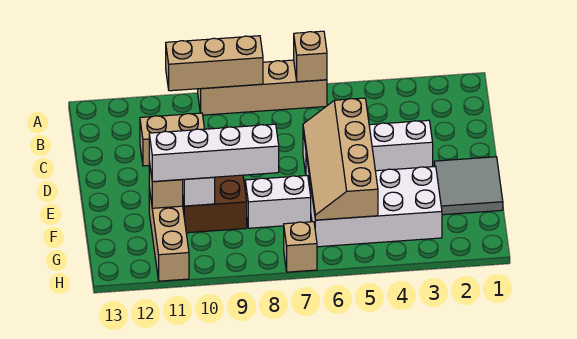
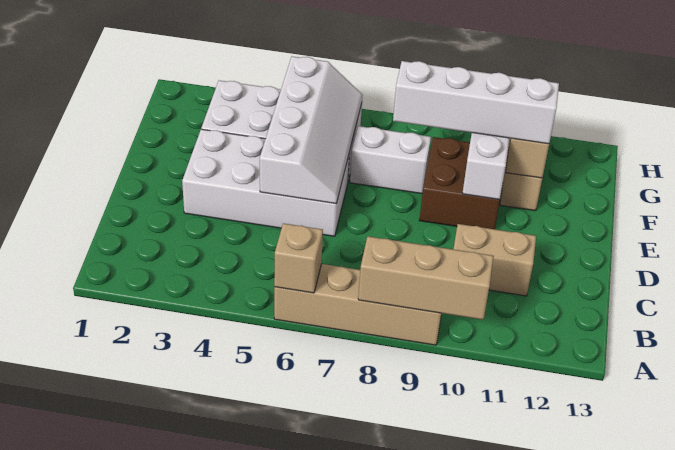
white 1x4 brick [303,120,433,178] -> white 2x4 brick [182,129,350,236]
tan 2x4 slope [303,98,378,220] -> white 2x4 slope [260,56,363,204]
grey 2x2 tile [434,157,503,215] -> none
tan 1x1 brick [284,222,317,272] -> none

